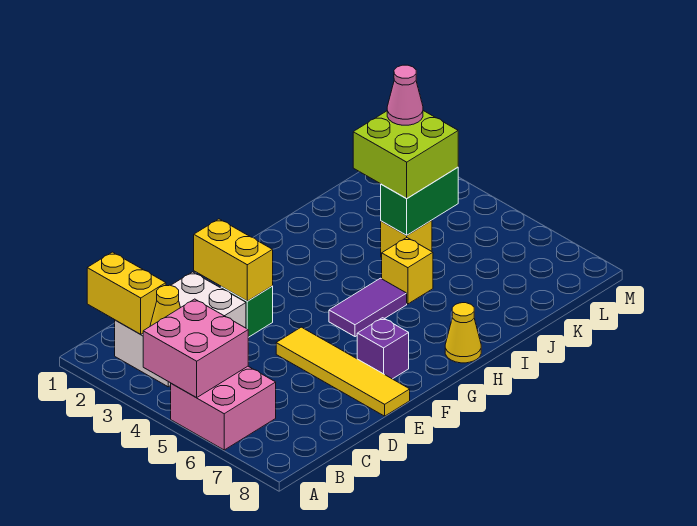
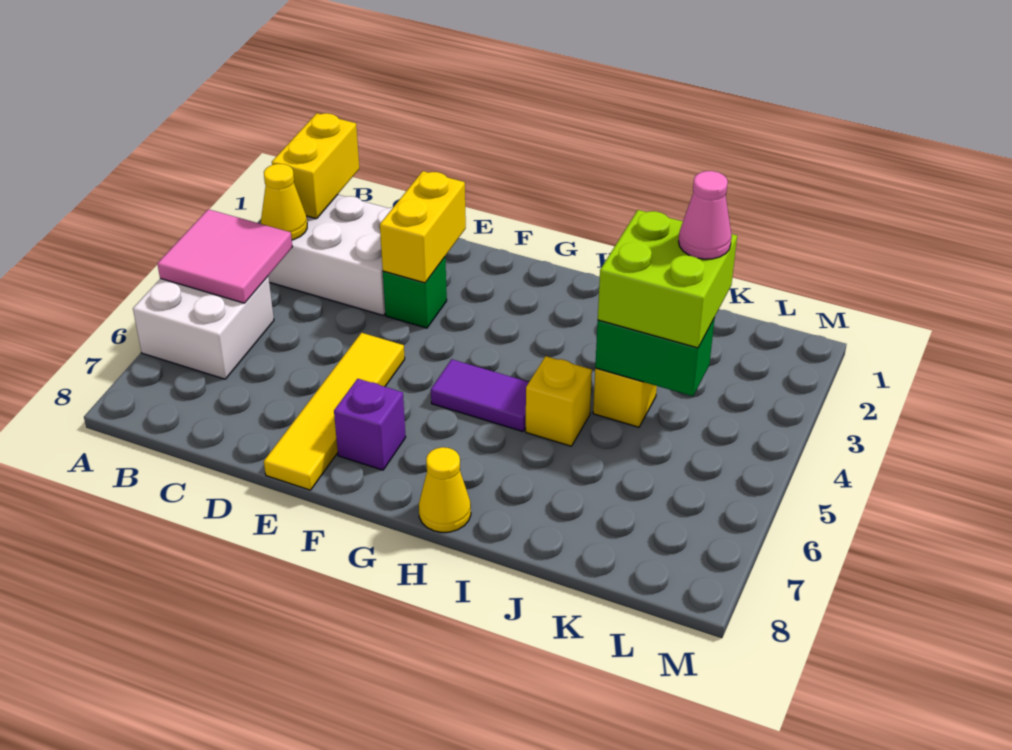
pink 2x2 brick [143,299,248,398] -> pink 2x2 tile [157,209,292,303]
pink 2x2 brick [171,366,276,450] -> white 2x2 brick [133,276,274,379]

